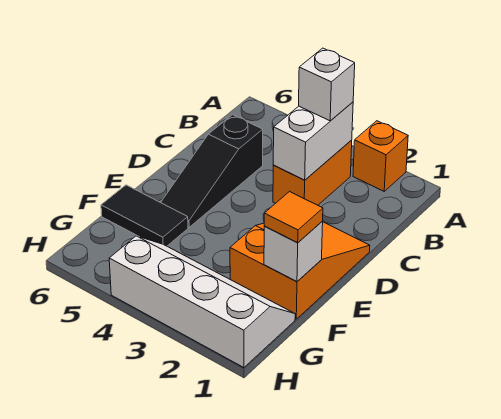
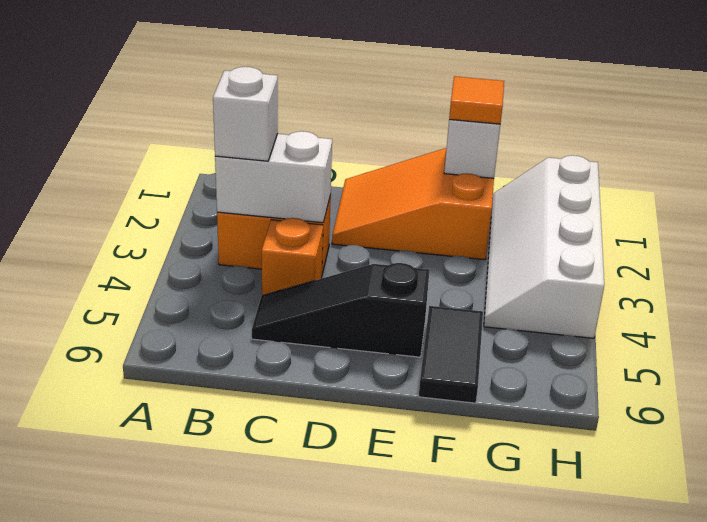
orange 1x1 brick [353,121,408,191] -> orange 1x1 brick moved to [262,218,323,295]
black 1x3 slope [161,115,263,227] -> black 1x3 slope turned to [252,263,430,357]

